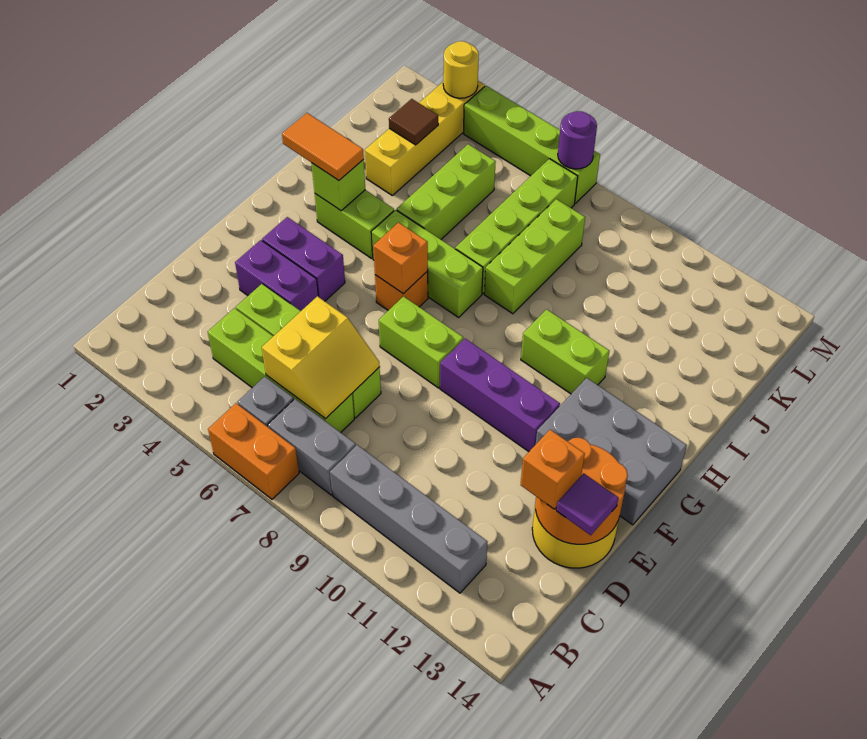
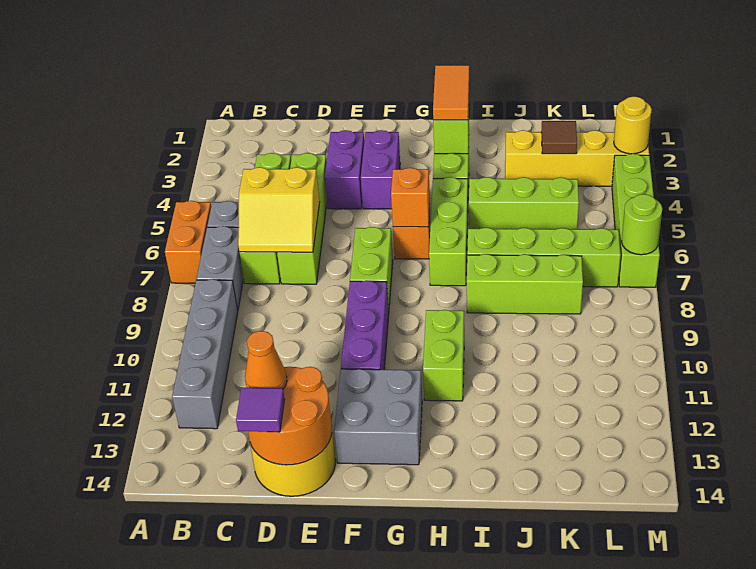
orange 1x1 brick [521,430,585,509] -> orange 1x1 cone [245,331,287,389]
grey 2x3 brick [536,378,687,525] -> grey 2x2 brick [334,369,422,465]
purple 1x1 round brick [558,111,597,169] -> lime 1x1 round brick [622,194,662,255]

